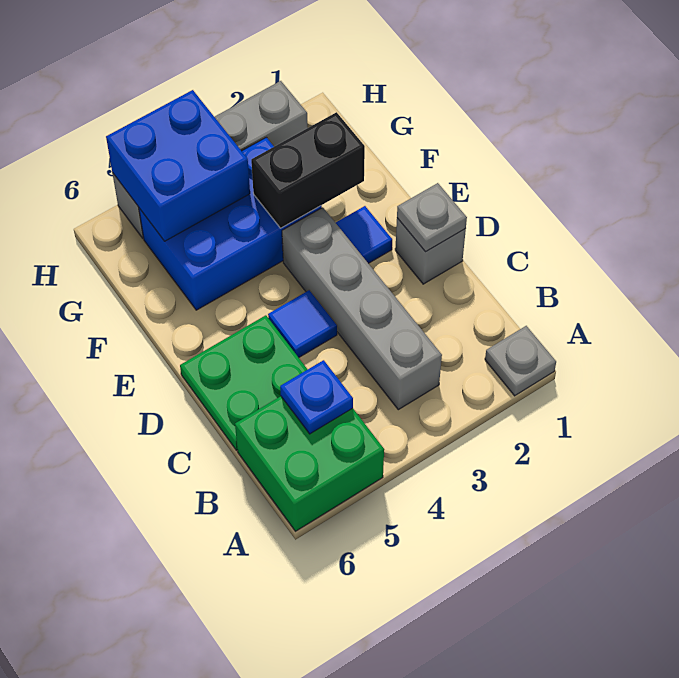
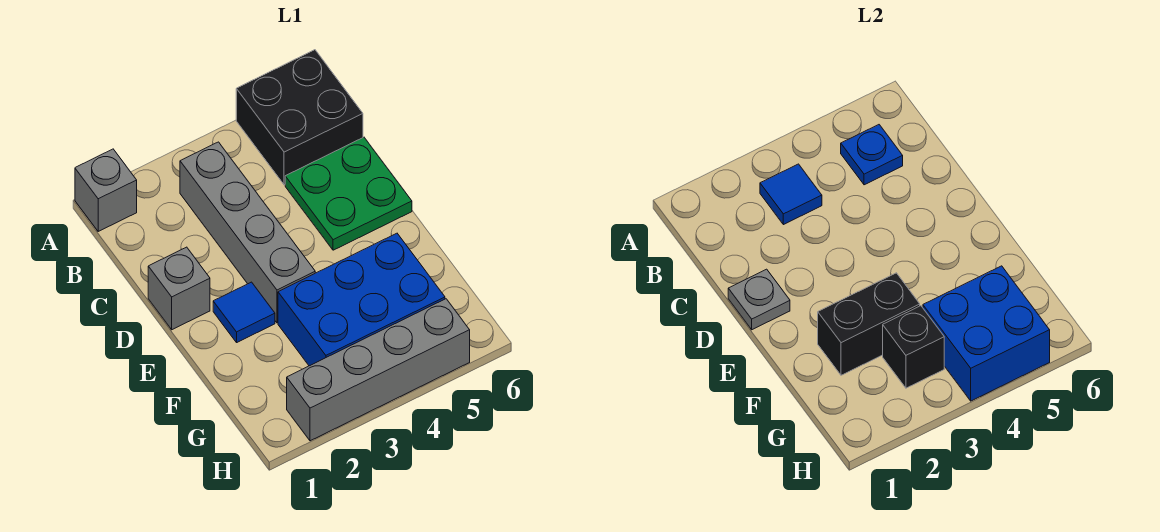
grey 1x1 plate [485,326,556,396] -> grey 1x1 brick [75,149,137,231]
green 2x2 brick [235,396,384,531] -> black 2x2 brick [236,50,363,185]
blue 1x1 tile [268,290,337,357] -> blue 1x1 tile moved to [760,164,822,225]
none -> black 1x1 brick [883,306,944,388]

